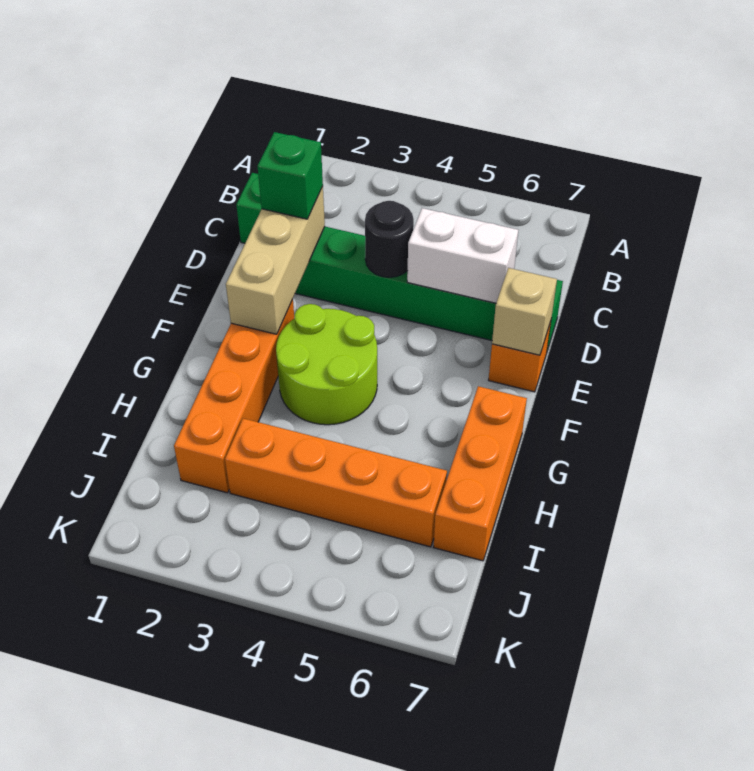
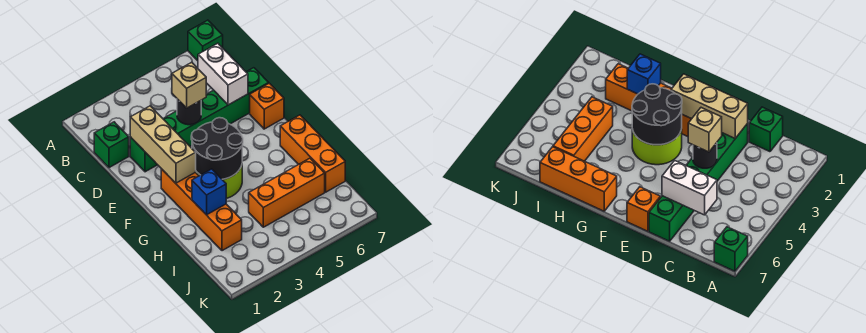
green 1x1 brick [257,132,323,219] -> green 1x1 brick moved to [188,20,223,61]
white 1x2 brick [407,208,518,303] -> white 1x2 brick turned to [198,43,248,105]
tan 1x1 brick [492,268,557,355] -> tan 1x1 brick moved to [172,62,206,108]
none -> black 2x2 round brick [191,118,243,179]
none -> blue 1x1 brick [192,169,226,215]
orange 1x4 brick [225,418,447,547] -> orange 1x3 brick [249,158,325,227]

